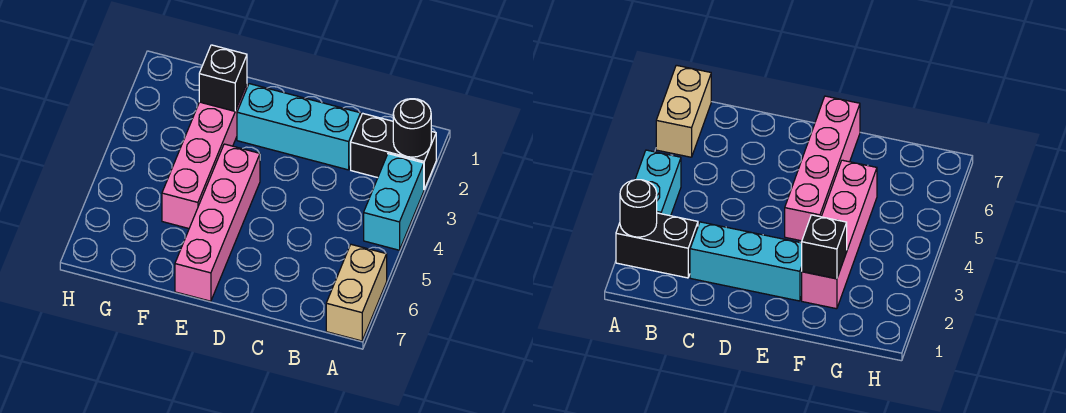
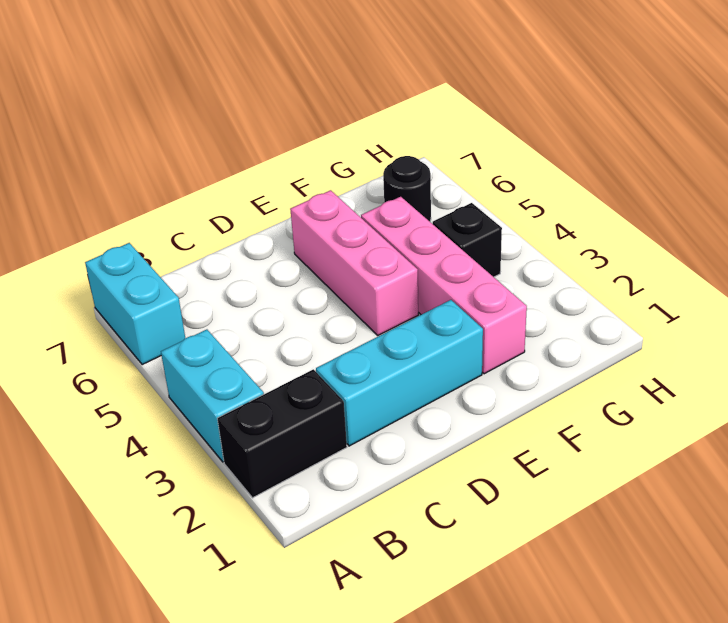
black 1x1 round brick [393,99,431,157] -> black 1x1 round brick moved to [383,156,431,221]
tan 1x2 brick [326,244,387,341] -> cyan 1x2 brick [85,243,185,365]
pink 1x4 brick [175,144,260,301] -> pink 1x3 brick [290,190,418,335]
black 1x1 brick [199,45,247,111] -> black 1x1 brick moved to [433,203,502,277]

